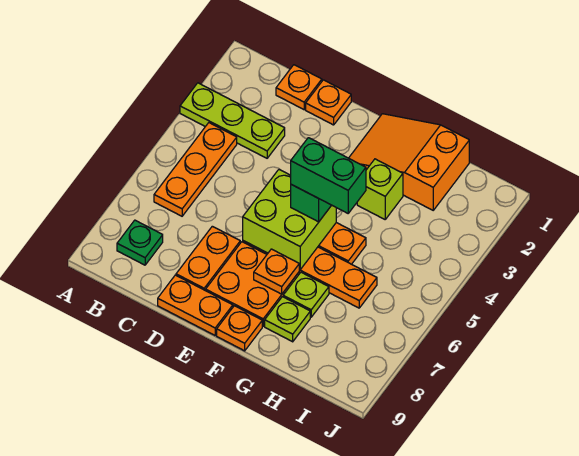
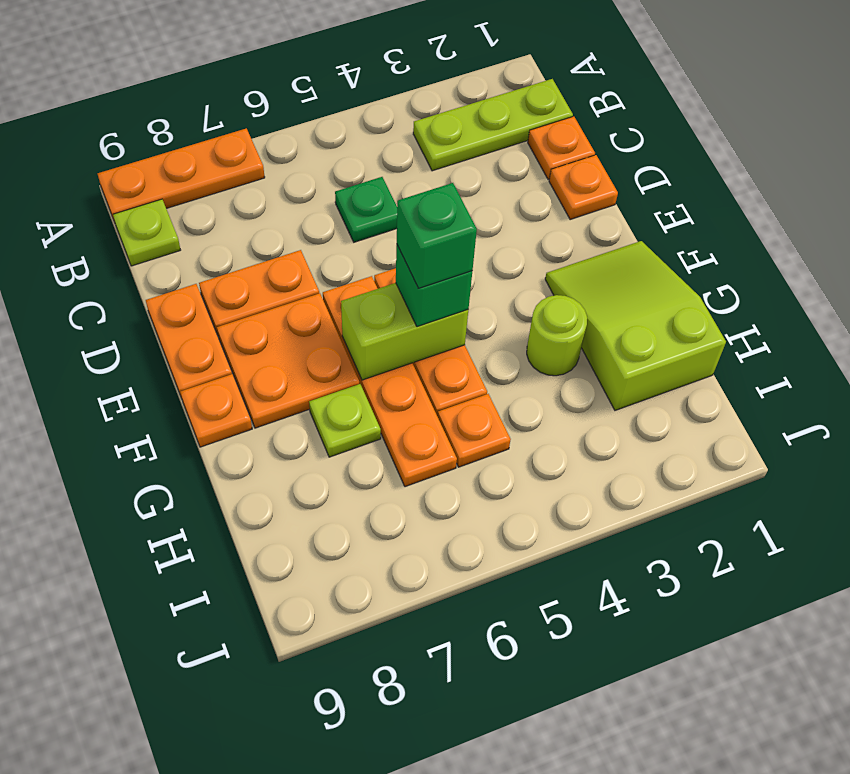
lime 1x3 plate [180,83,285,158] -> lime 1x3 plate turned to [413,79,573,171]
orange 1x3 plate [154,123,237,216] -> orange 1x3 plate moved to [98,128,265,222]
green 1x1 plate [117,220,163,265] -> green 1x1 plate moved to [335,177,397,242]
lime 2x2 brick [243,170,336,270] -> lime 1x2 brick [341,283,468,380]
orange 2x3 slope [349,114,469,210] -> lime 2x3 slope [545,241,726,410]
green 1x2 brick [291,138,366,213] -> green 1x1 brick [397,183,477,288]
orange 1x1 plate [254,249,299,294] -> orange 1x1 plate moved to [438,394,511,467]
lime 1x1 brick [357,159,403,219] -> lime 1x1 round brick [527,295,587,376]
lime 1x1 plate [265,297,310,342] -> lime 1x1 plate moved to [113,199,180,266]

